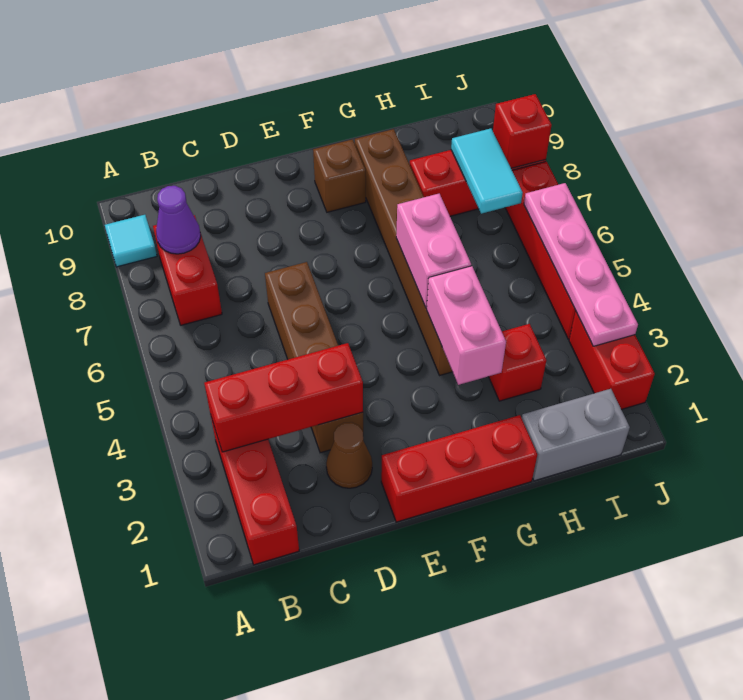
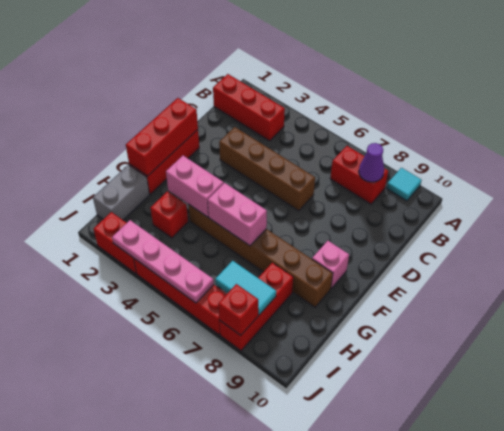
red 1x3 brick [204,343,363,452] -> red 1x3 brick moved to [126,98,198,176]
brown 1x1 cone [326,422,372,488] -> none
brown 1x1 brick [313,139,366,212] -> pink 1x1 brick [312,241,349,288]

